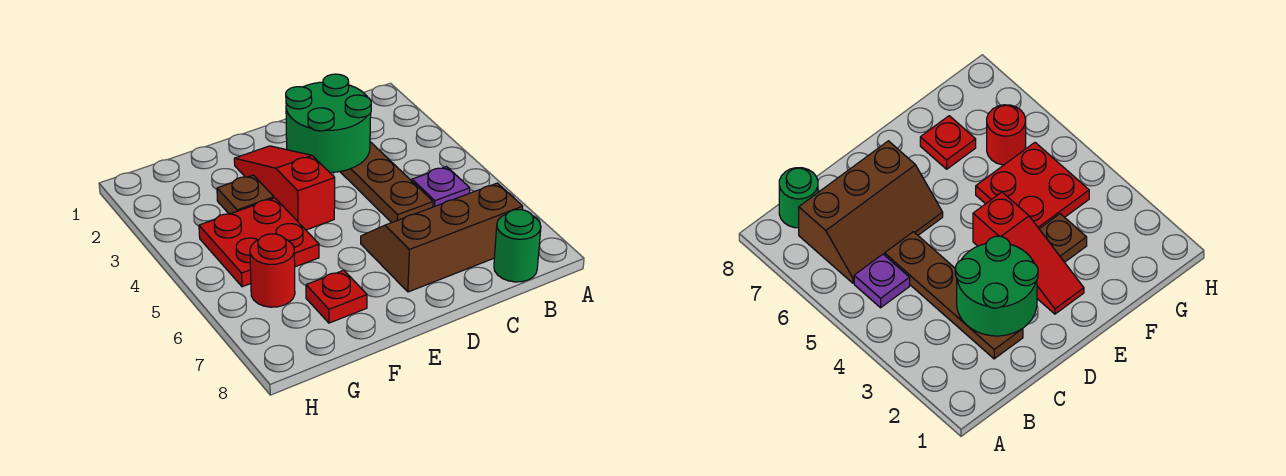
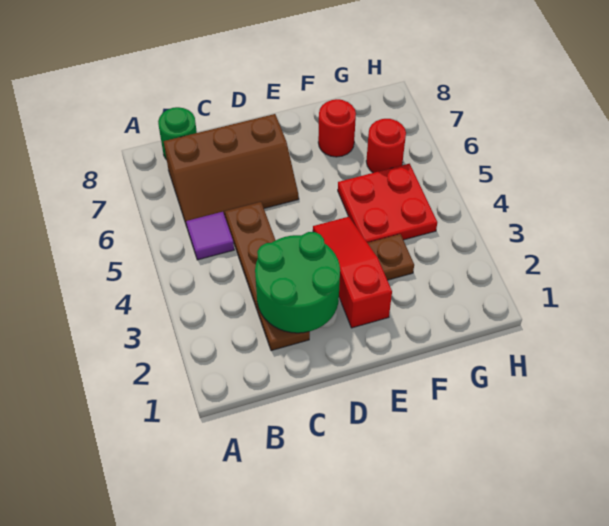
purple 1x1 plate [412,167,470,207] -> purple 1x1 tile [186,212,234,260]
red 1x3 slope [234,146,335,230] -> red 1x3 slope turned to [313,217,392,328]
red 1x1 plate [306,270,367,323] -> red 1x1 round brick [318,99,356,157]

